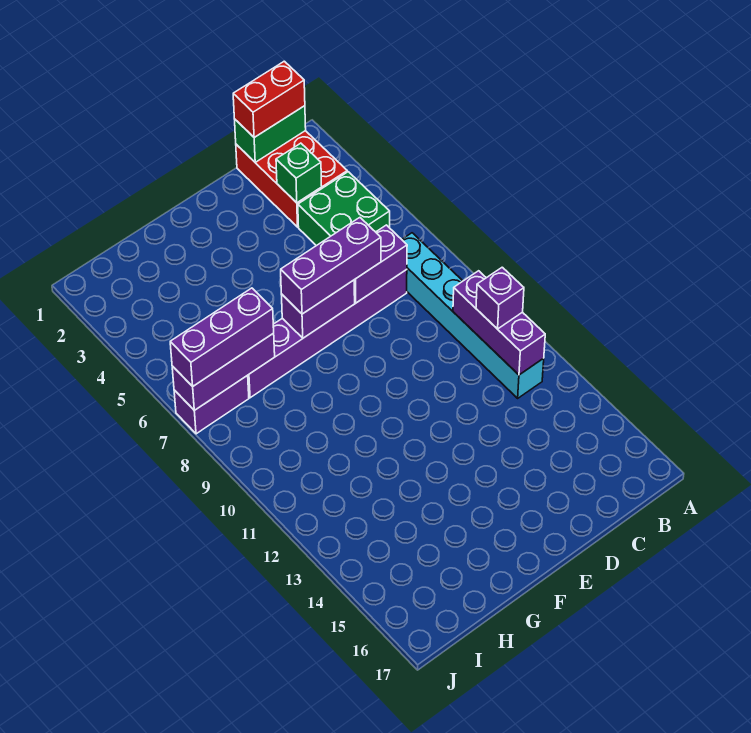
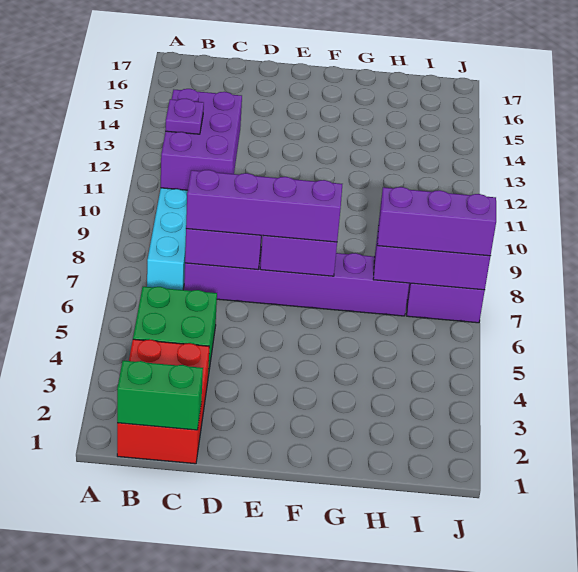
red 1x2 brick [233,61,305,137] -> none
purple 1x3 brick [453,271,545,375] -> purple 2x3 brick [161,89,242,190]
purple 1x1 brick [476,267,524,329] -> purple 1x1 plate [165,99,204,134]
green 1x1 brick [276,143,322,203] -> none
purple 1x3 brick [281,218,381,314] -> purple 1x4 brick [186,170,342,242]

